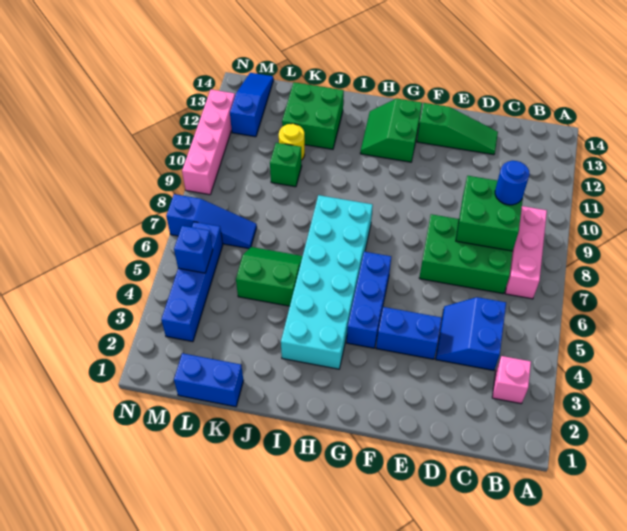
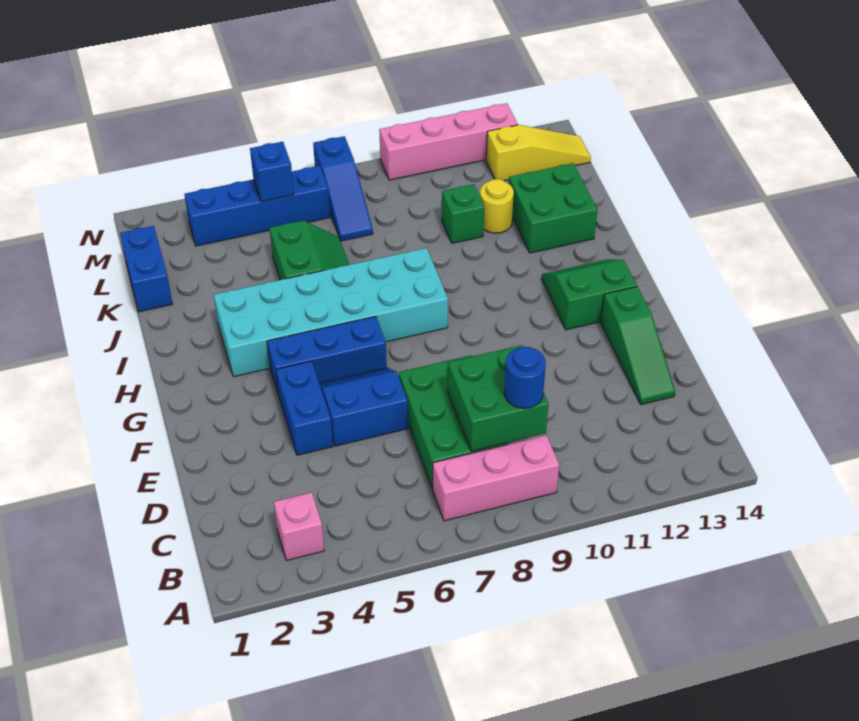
blue 2x2 slope [436,297,506,371] -> blue 2x2 slope moved to [319,368,408,446]
blue 1x3 slope [230,73,274,137] -> yellow 1x3 slope [486,125,591,181]

